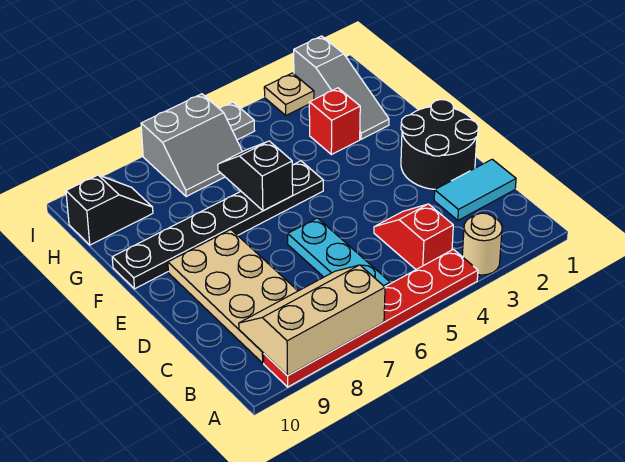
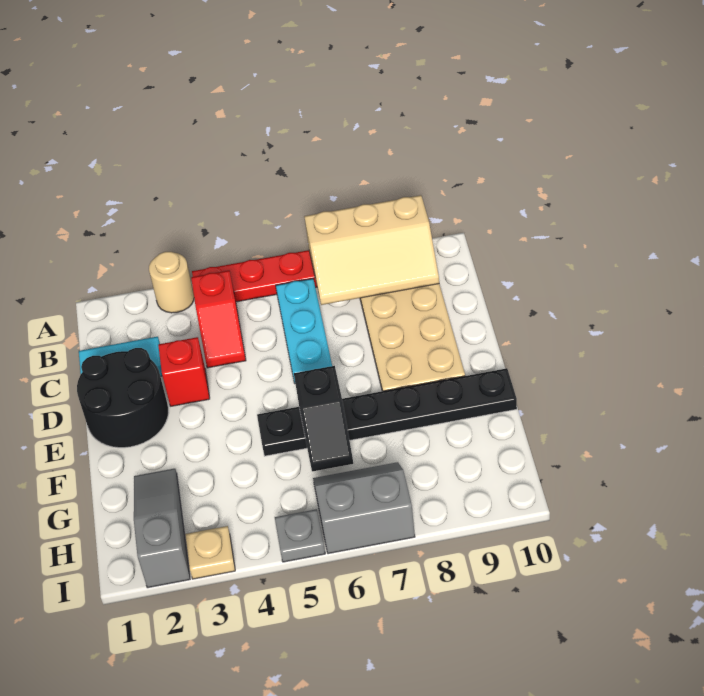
red 1x1 brick [309,88,360,155] -> red 1x1 brick moved to [158,337,210,406]
black 1x2 slope [66,175,153,245] -> none

